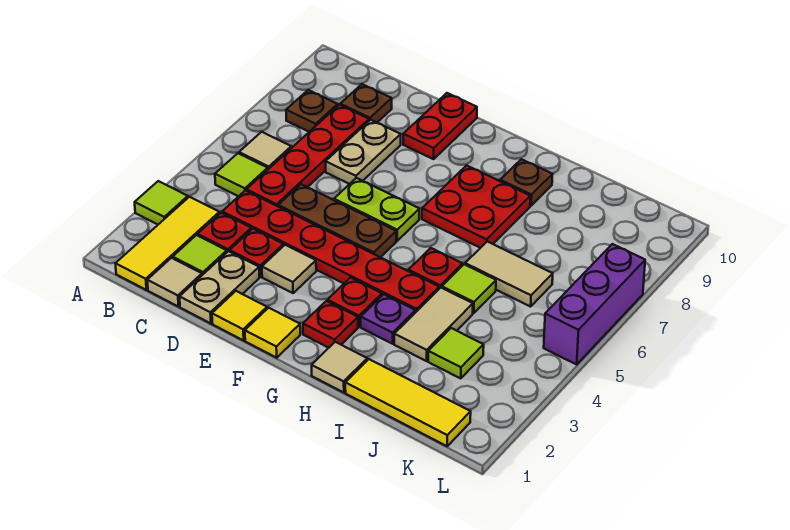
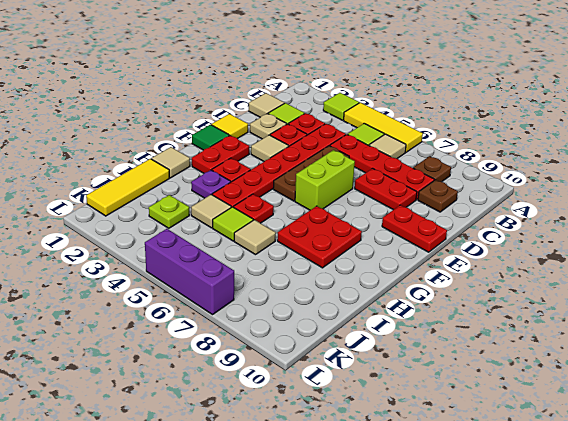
yellow 1x3 tile [115,197,220,290] -> yellow 1x3 tile moved to [344,103,423,152]
tan 1x2 plate [180,251,260,323] -> tan 1x1 plate [250,113,287,139]
tan 1x2 plate [326,120,401,184] -> red 1x2 plate [355,168,417,210]
lime 1x2 plate [334,178,419,241] -> lime 1x2 brick [295,150,355,210]
yellow 1x1 tile [245,308,300,358] -> green 1x1 tile [192,125,229,150]
red 1x1 plate [303,301,358,348] -> red 1x2 plate [192,135,249,173]
brown 1x1 plate [500,159,553,206] -> none
tan 1x2 tile [394,288,473,361] -> tan 1x1 tile [191,195,231,228]
tan 1x2 tile [465,242,553,307] -> tan 1x1 tile [234,220,276,255]
lime 1x1 tile [428,328,484,378] -> lime 1x1 plate [149,195,189,228]

